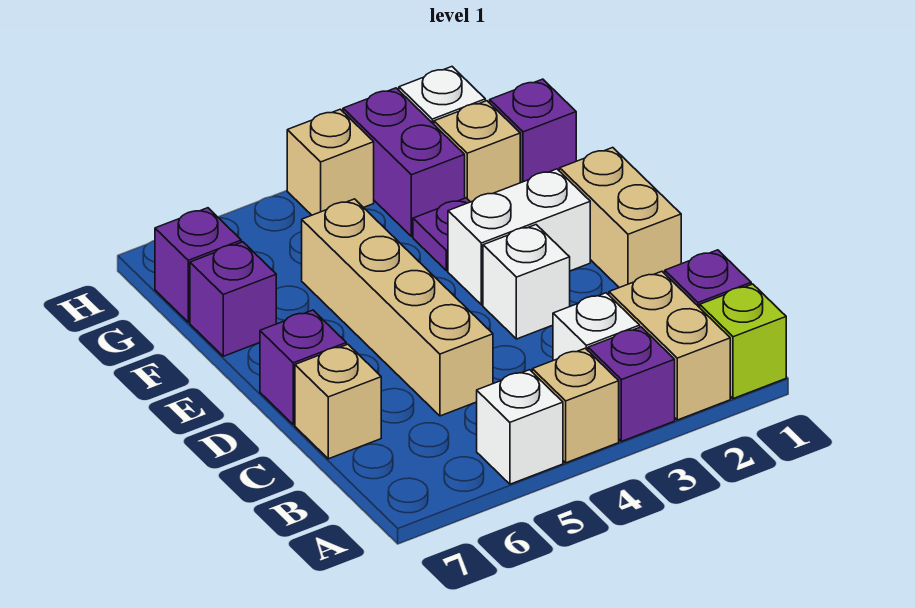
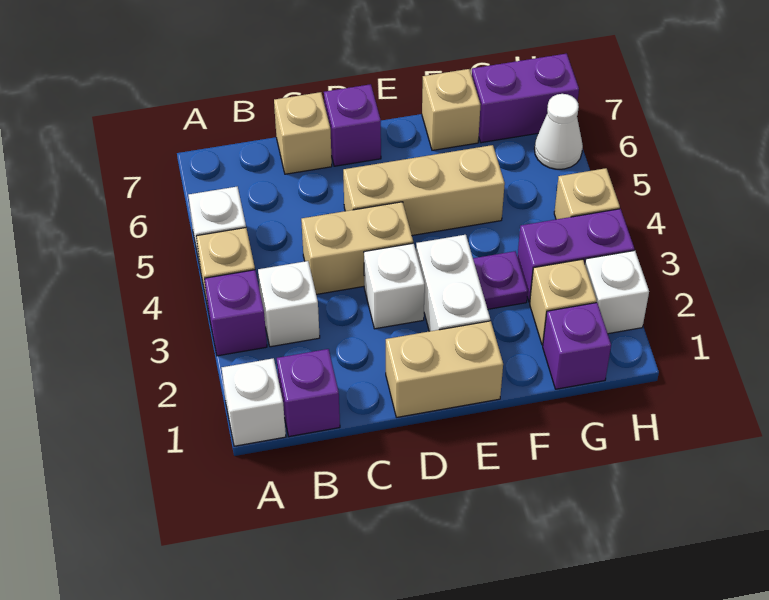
lime 1x1 brick [700,284,786,399] -> white 1x1 brick [222,358,286,446]
tan 1x2 brick [609,271,730,420] -> tan 1x2 brick moved to [301,202,413,294]
tan 1x4 brick [302,199,493,416] -> tan 1x3 brick [343,145,505,235]
purple 1x1 brick [190,242,276,356] -> tan 1x1 brick [422,69,480,150]
purple 1x1 brick [155,208,241,322] -> purple 1x2 brick [472,54,579,143]
none -> white 1x1 cone [535,94,583,169]

